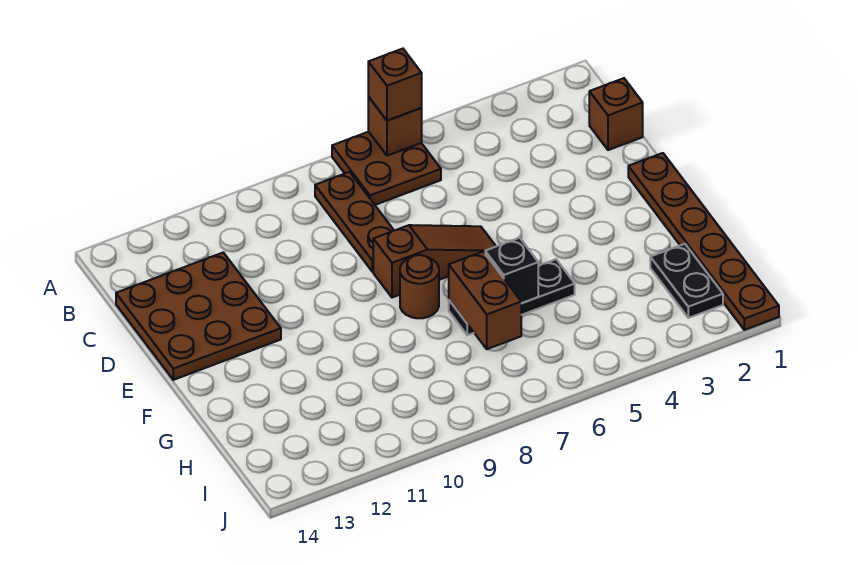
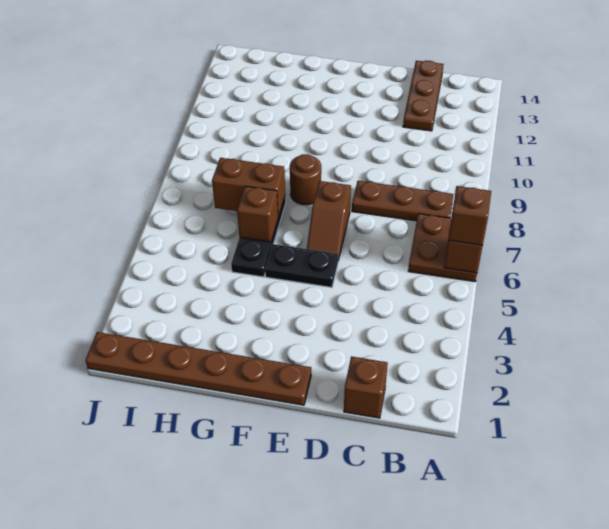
brown 3x3 plate [116,253,281,380] -> brown 1x3 plate [403,61,444,131]
brown 1x3 slope [373,225,496,298] -> brown 1x2 slope [307,181,351,261]
black 1x1 brick [485,238,538,303] -> brown 1x1 brick [237,186,278,242]
black 1x2 plate [650,244,723,318] -> black 1x2 plate moved to [265,244,338,287]

